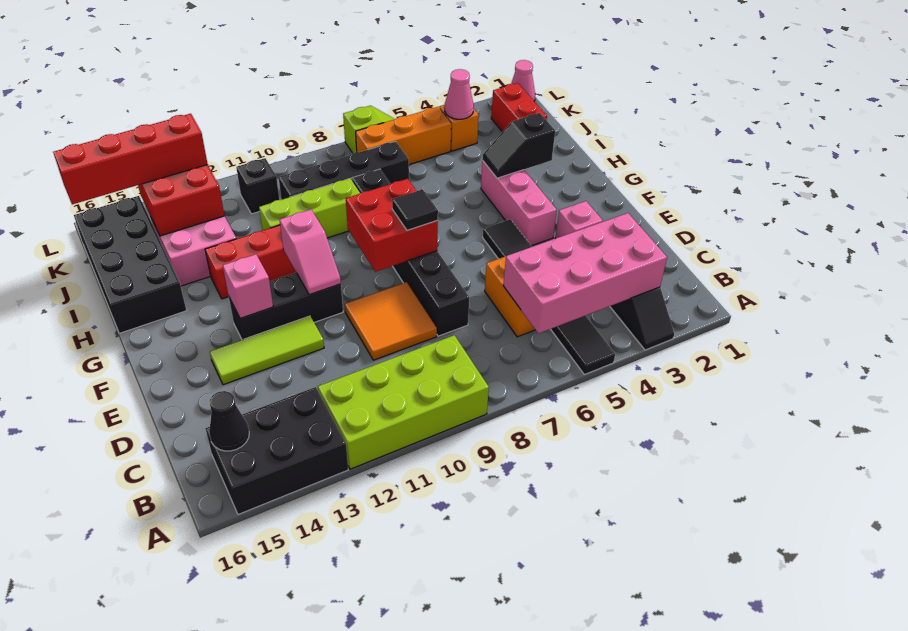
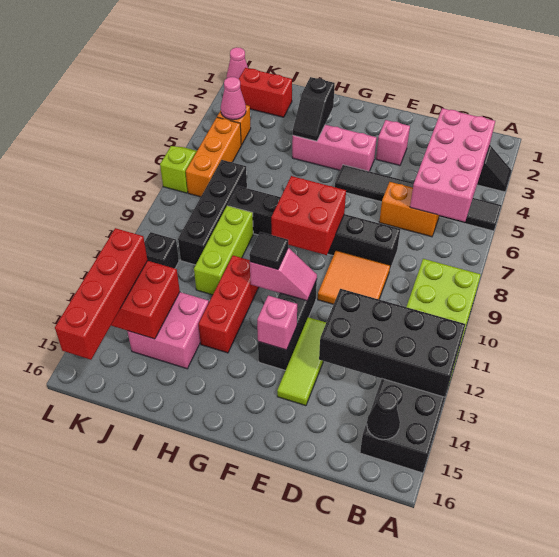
black 1x1 tile [392,189,438,230] -> black 1x1 tile moved to [249,232,288,269]
black 2x4 brick [74,196,187,333] -> black 2x4 brick moved to [319,289,466,397]

